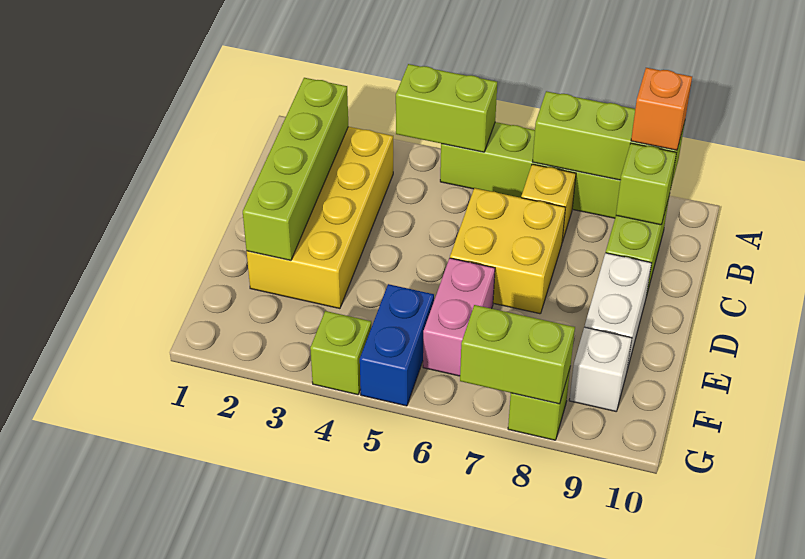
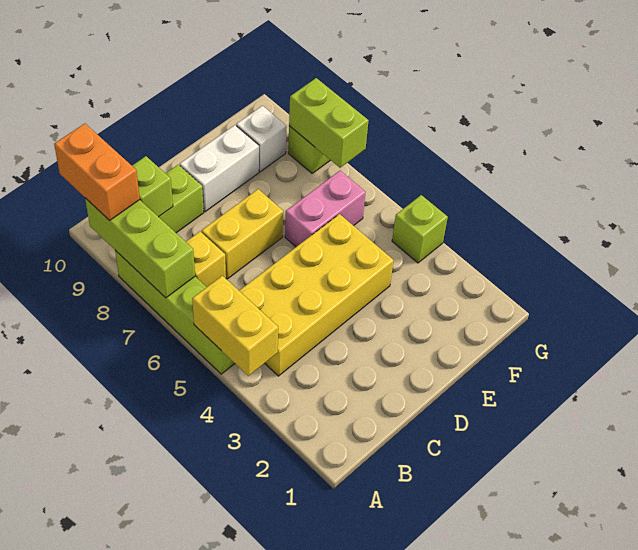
lime 1x2 brick [396,64,497,152] -> yellow 1x2 brick [192,276,278,376]
orange 1x1 brick [631,68,692,150] -> orange 1x2 brick [54,124,140,220]
yellow 2x4 brick [246,127,393,309] -> yellow 2x4 brick moved to [239,214,394,376]
lime 1x4 brick [243,78,348,261] -> none
yellow 2x2 brick [450,188,565,314] -> yellow 1x2 brick [202,189,283,279]
blue 1x2 brick [360,284,434,406] -> none

